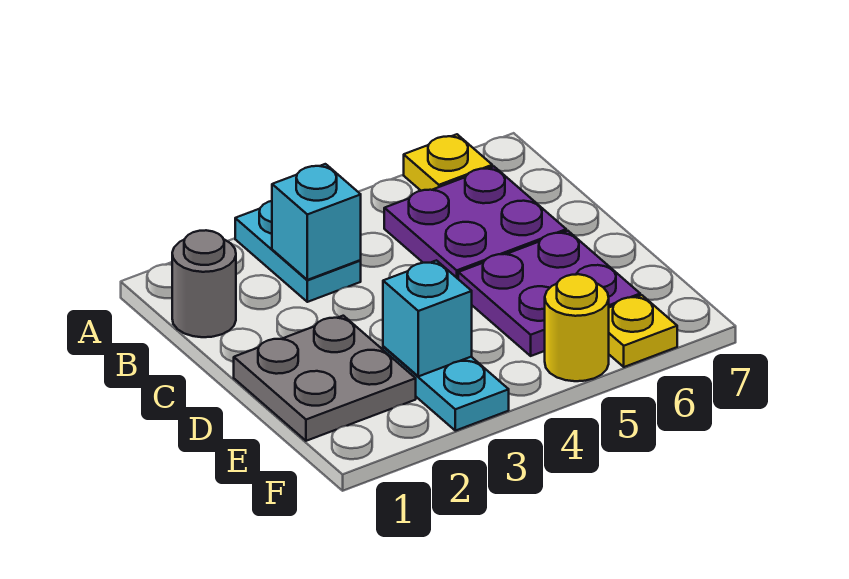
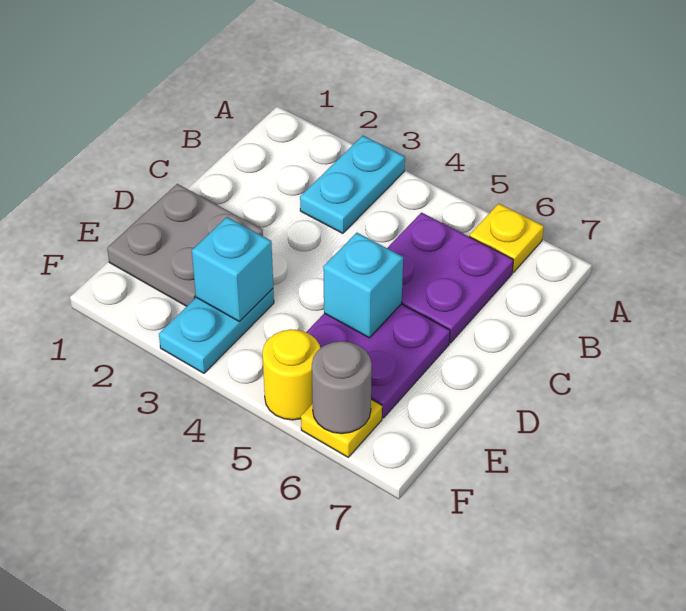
grey 1x1 round brick [172,230,236,337] -> grey 1x1 round brick moved to [312,341,372,434]
cyan 1x1 brick [272,164,361,280] -> cyan 1x1 brick moved to [323,233,403,338]

